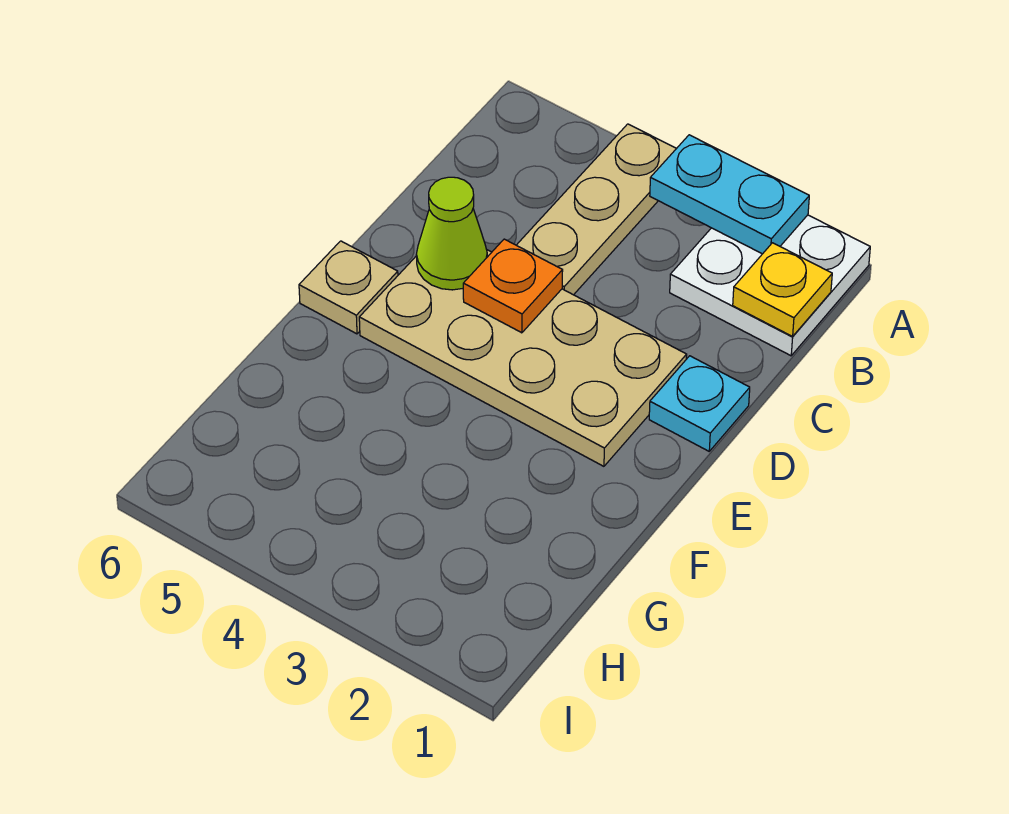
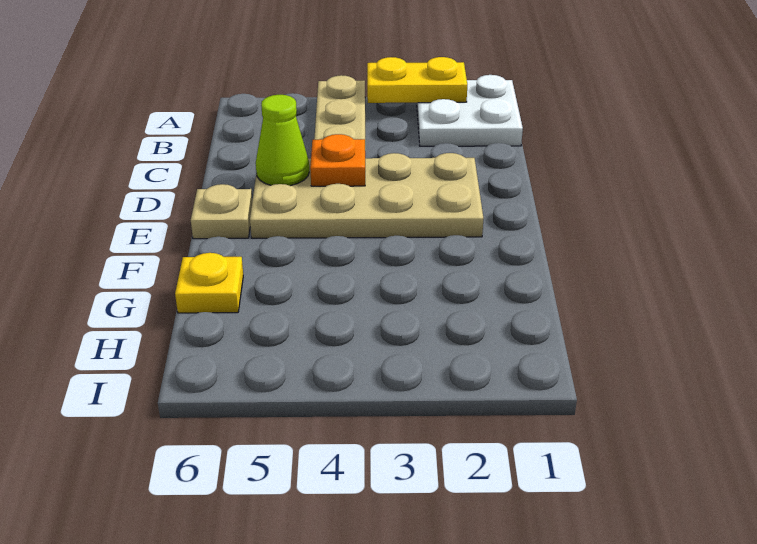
cyan 1x2 plate [650,135,809,254] -> yellow 1x2 plate [367,57,467,103]
yellow 1x1 plate [733,243,832,336] -> yellow 1x1 plate moved to [175,253,243,313]
cyan 1x1 plate [649,356,750,451] -> none

